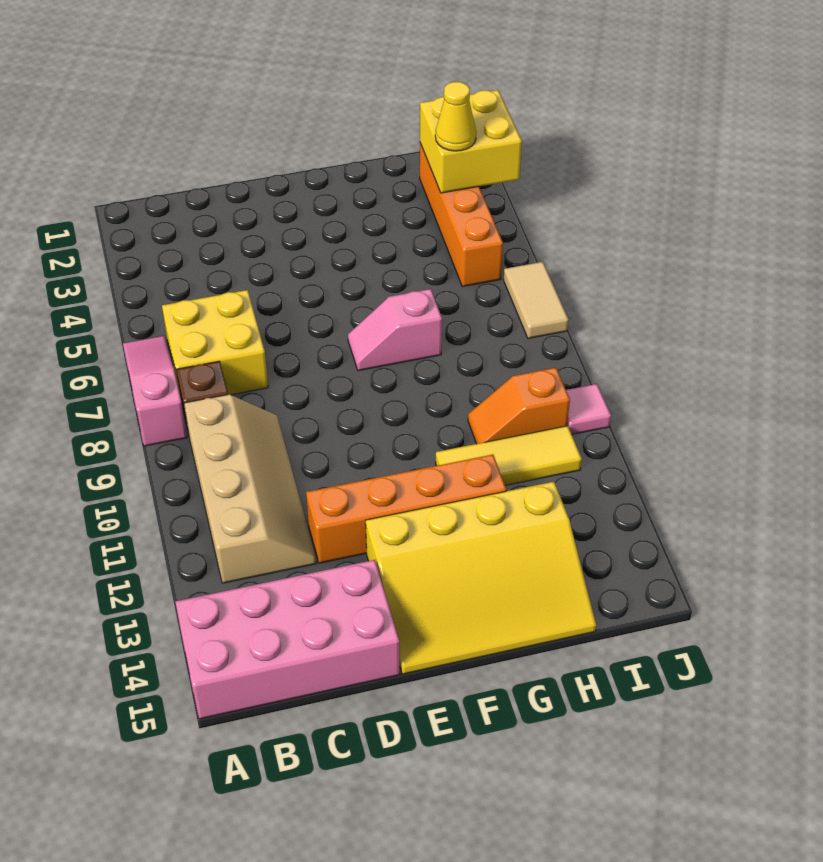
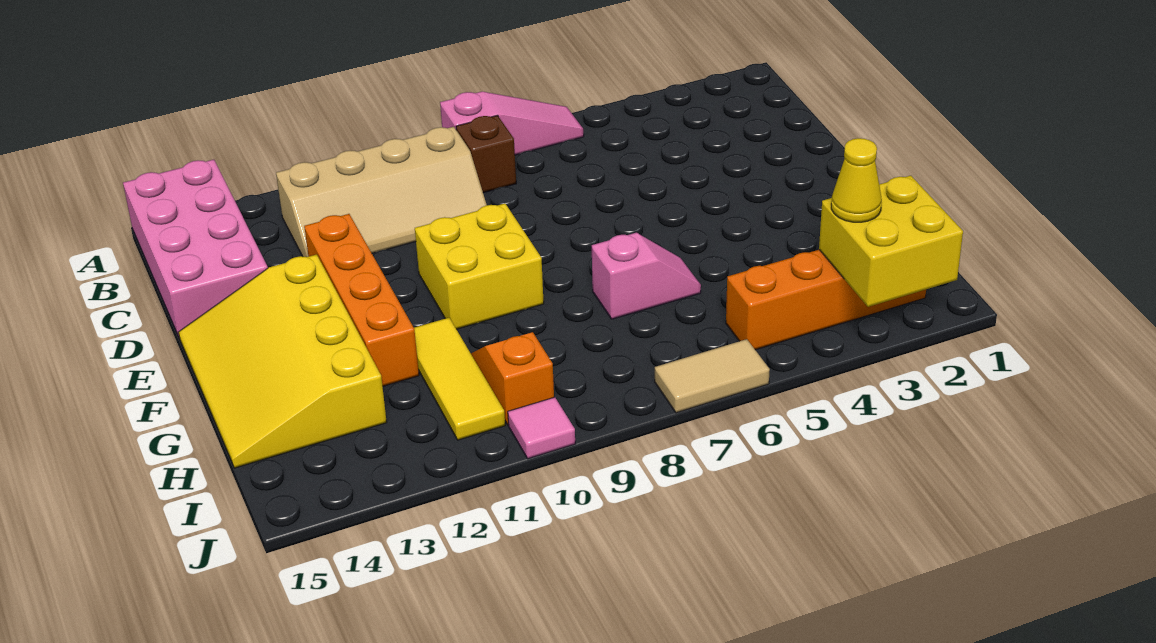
yellow 2x2 brick [162,290,268,397] -> yellow 2x2 brick moved to [415,203,544,329]
pink 1x2 slope [348,289,442,371] -> pink 1x2 slope turned to [592,233,701,319]

